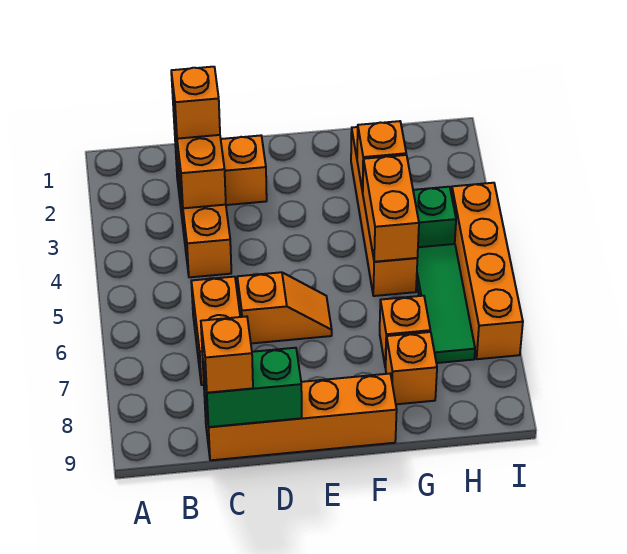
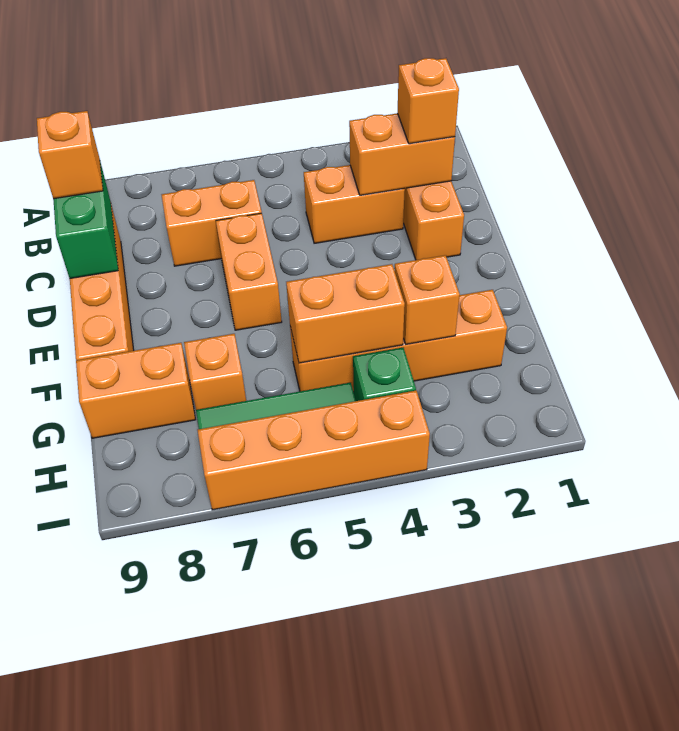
orange 1x2 slope [237,272,332,343] -> orange 1x2 brick [216,213,282,330]
orange 1x1 brick [386,332,437,404] -> orange 1x2 brick [76,343,196,438]

